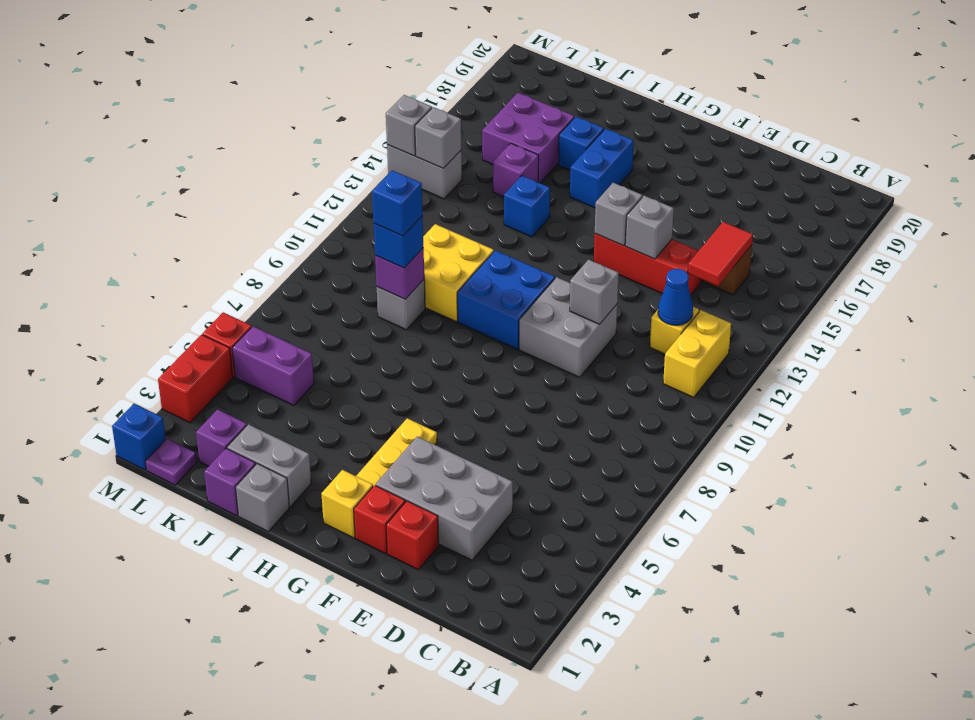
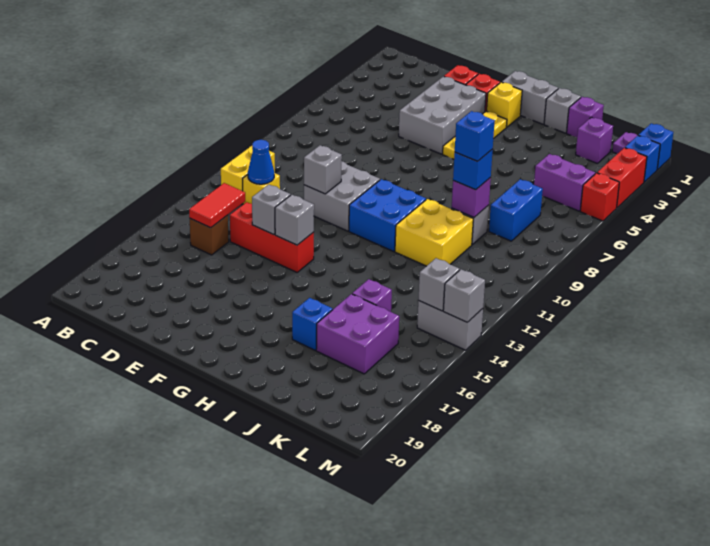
grey 2x3 brick [375,437,513,560] -> grey 2x3 brick turned to [399,76,486,154]
blue 1x2 brick [570,129,634,208] -> blue 1x2 brick moved to [489,179,543,241]
grey 1x2 brick [227,424,311,507] -> grey 1x2 brick moved to [502,71,558,124]
blue 1x1 brick [504,176,550,237] -> blue 1x1 brick moved to [625,136,660,182]

